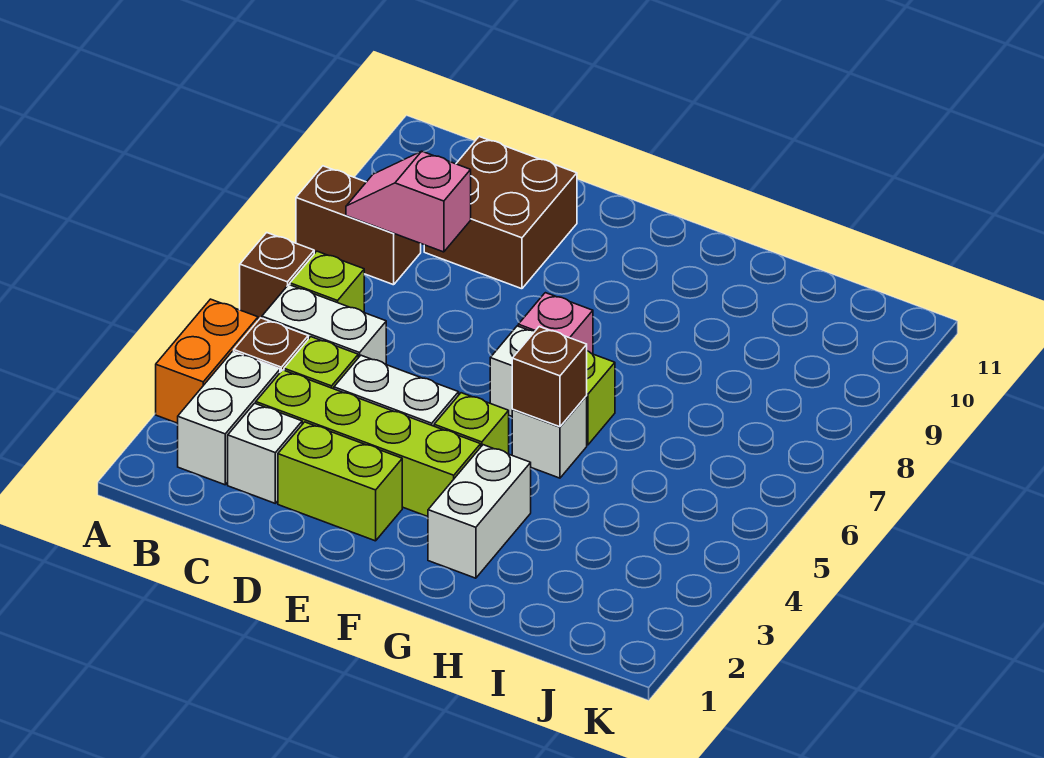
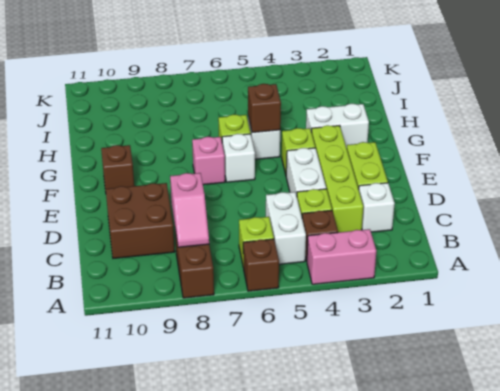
orange 1x2 brick [156,299,258,423] -> pink 1x2 brick [307,229,376,284]
white 1x2 brick [178,351,280,485] -> none
none -> brown 1x1 brick [101,145,134,192]

